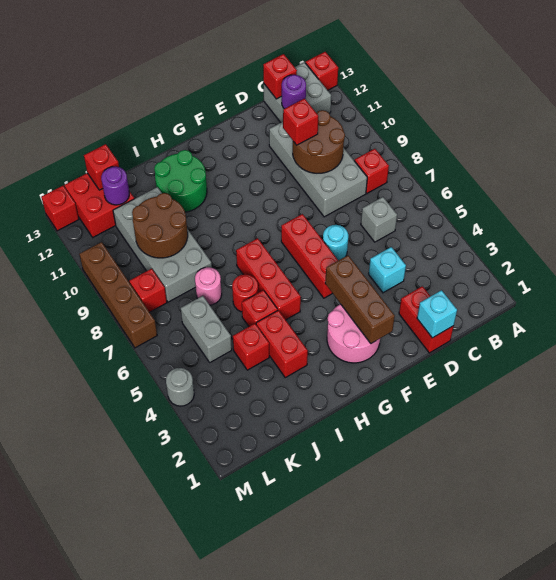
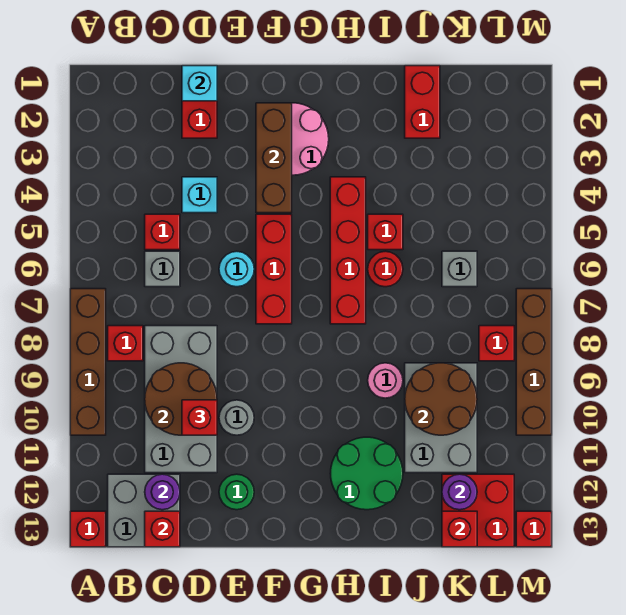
none -> brown 1x4 brick [70,289,106,435]
none -> green 1x1 round brick [219,474,254,510]
red 1x3 brick [236,238,301,320] -> red 1x4 brick [330,177,366,324]
red 1x2 brick [256,310,308,378] -> red 1x2 brick moved to [405,66,440,138]
red 1x1 brick [233,324,269,370] -> red 1x1 brick moved to [145,214,180,250]
pink 1x1 round brick [195,267,222,305] -> pink 1x1 round brick moved to [368,363,403,398]
grey 2x4 brick [113,187,212,302] -> grey 2x3 brick [405,363,477,473]
grey 1x2 brick [181,296,232,362] -> grey 1x1 brick [442,251,477,287]
grey 1x1 round brick [166,368,194,406] -> grey 1x1 round brick moved to [219,400,254,435]

